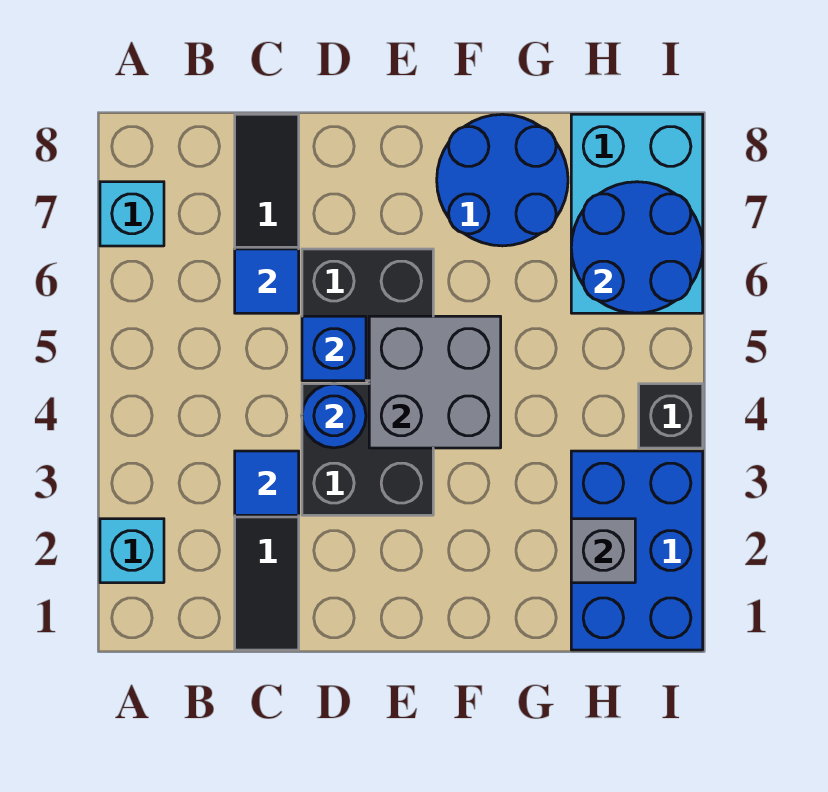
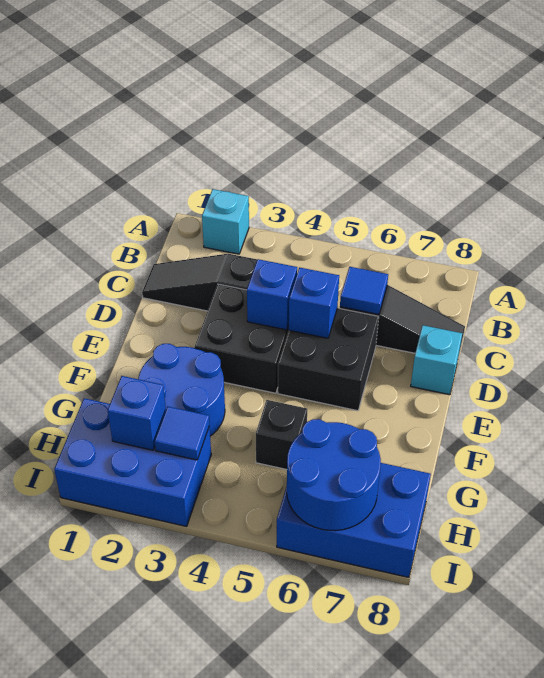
cyan 1x1 brick [100,182,164,246] -> cyan 1x1 brick moved to [411,325,462,395]
blue 1x1 tile [235,451,299,515] -> blue 1x1 tile moved to [155,407,209,460]
blue 1x1 round brick [302,384,366,448] -> blue 1x1 brick [247,259,297,330]
grey 2x2 brick [369,316,501,448] -> none
blue 2x2 round brick [437,114,568,246] -> blue 2x2 round brick moved to [138,344,225,436]
grey 1x1 brick [571,519,635,583] -> blue 1x1 brick [108,376,166,450]
cyan 2x3 brick [571,114,703,313] -> blue 2x3 brick [277,463,431,577]
black 1x1 brick [639,384,703,448] -> black 1x1 brick moved to [256,400,307,470]

